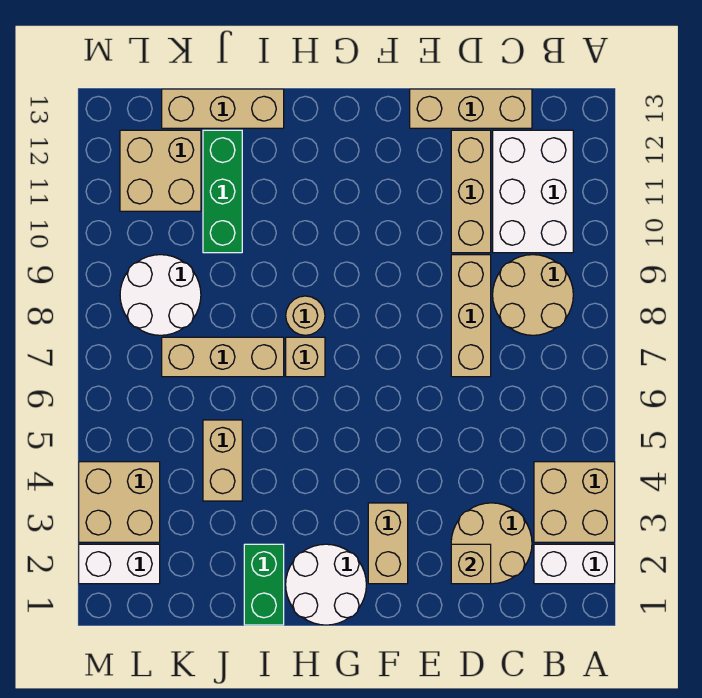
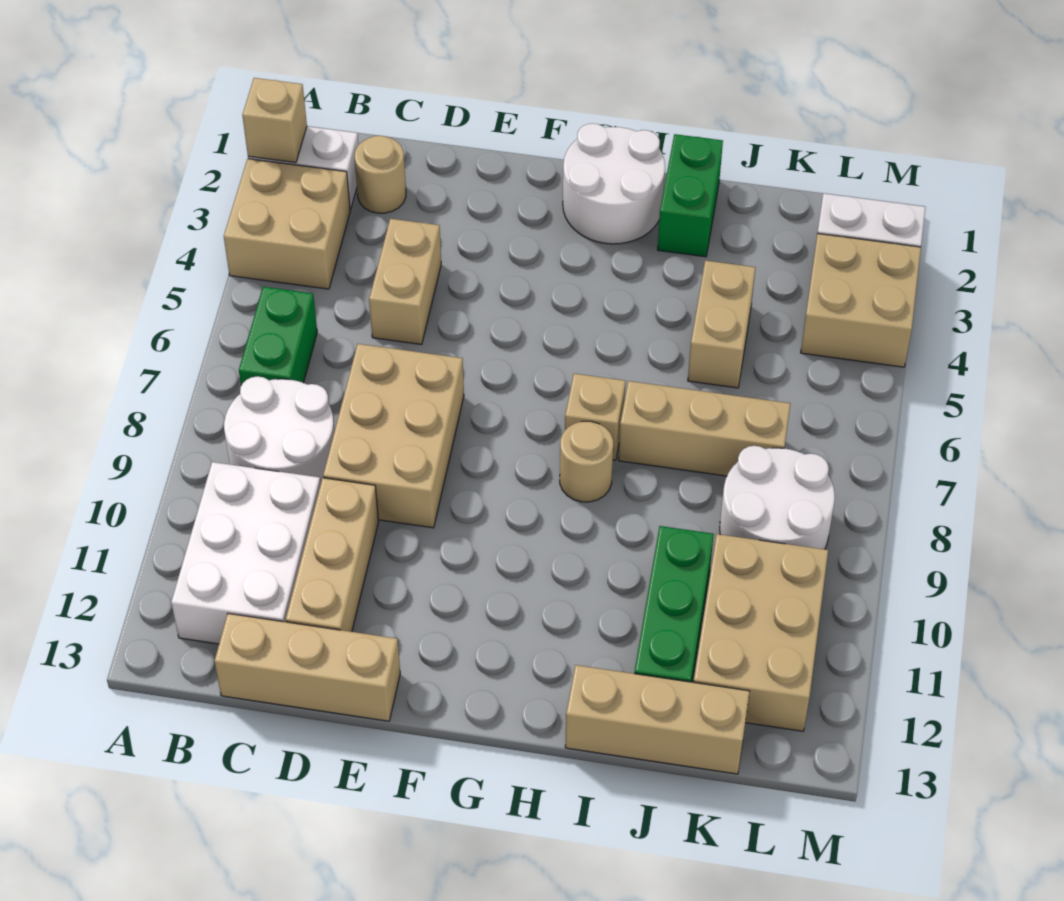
none -> green 1x2 brick [239,287,317,386]
tan 2x2 round brick [493,255,573,335] -> white 2x2 round brick [224,376,335,483]
tan 2x2 round brick [451,503,532,584] -> tan 1x1 round brick [354,136,406,213]
tan 1x1 brick [451,544,491,584] -> tan 1x1 brick moved to [242,78,307,163]
tan 1x3 brick [451,255,491,377] -> tan 2x3 brick [323,344,464,528]
tan 1x2 brick [368,503,408,584] -> tan 1x2 brick moved to [369,219,441,344]
tan 2x2 brick [120,130,201,211] -> tan 2x3 brick [693,534,828,731]

